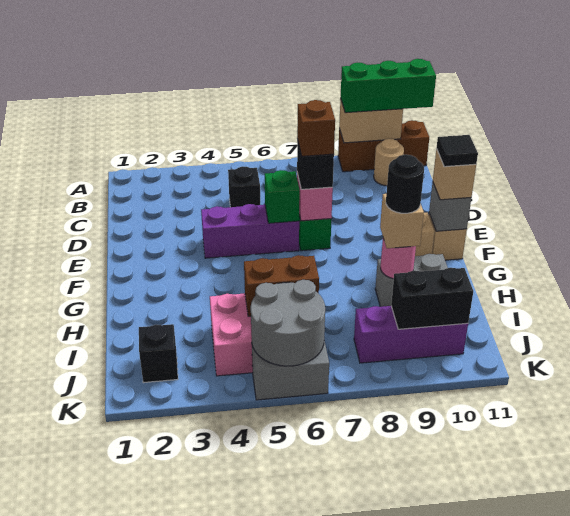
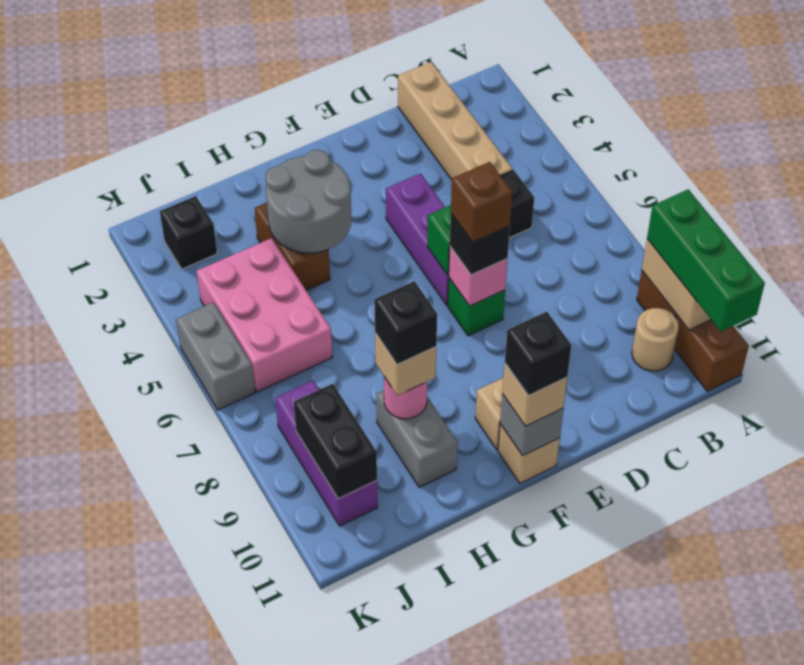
none -> tan 1x4 brick [398,62,513,180]
black 1x1 tile [437,135,478,167] -> black 1x1 brick [505,312,571,396]
black 1x1 round brick [386,155,424,213] -> black 1x1 brick [374,281,437,365]
brown 1x2 brick [244,255,319,316] -> brown 1x2 brick moved to [254,203,330,290]
grey 2x2 round brick [251,280,325,366] -> grey 2x2 round brick moved to [265,150,351,253]

